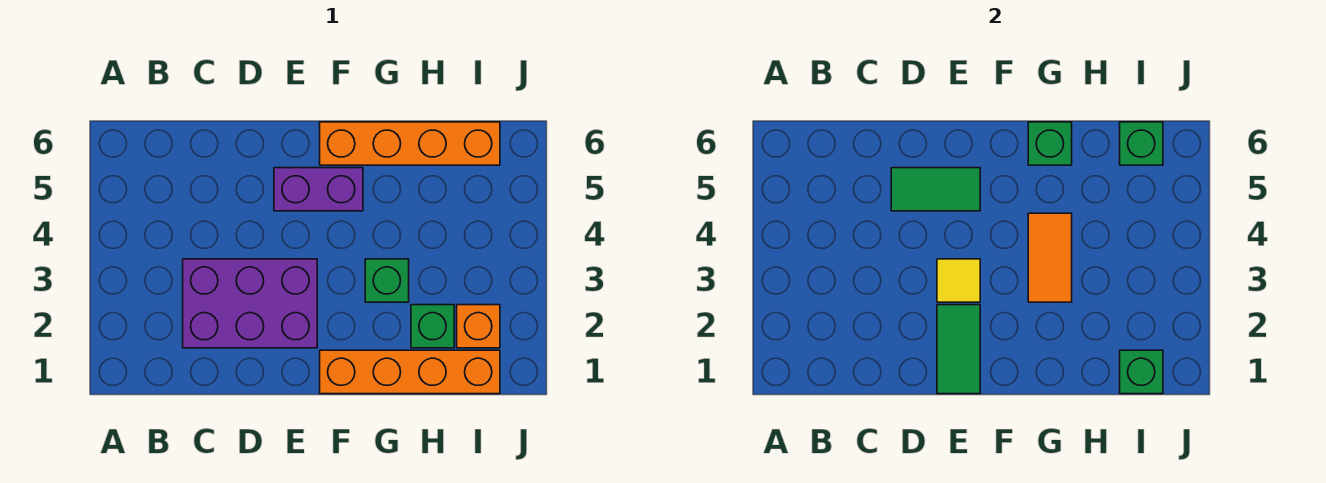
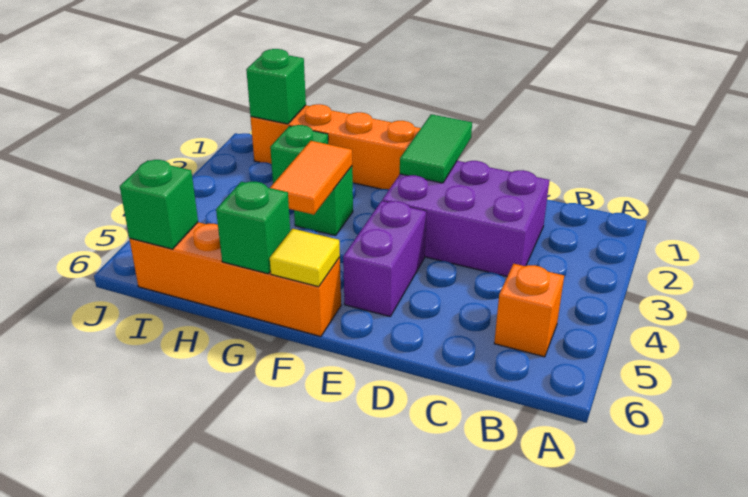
green 1x2 tile [891,168,980,211] -> none
yellow 1x1 tile [937,259,980,302] -> yellow 1x1 tile moved to [270,229,340,287]
purple 1x2 brick [274,168,363,211] -> purple 1x2 brick turned to [343,201,426,317]
orange 1x1 brick [457,305,500,348] -> orange 1x1 brick moved to [494,264,564,357]

